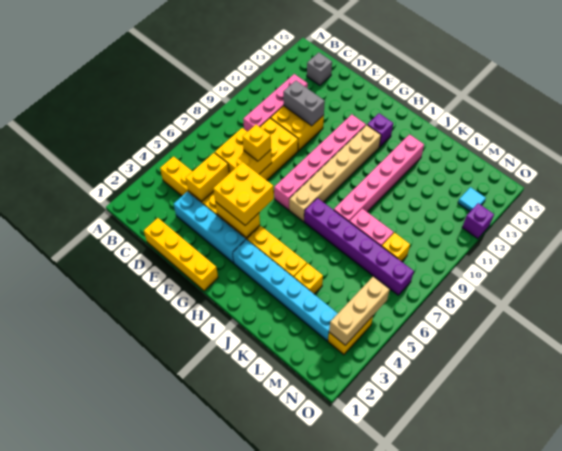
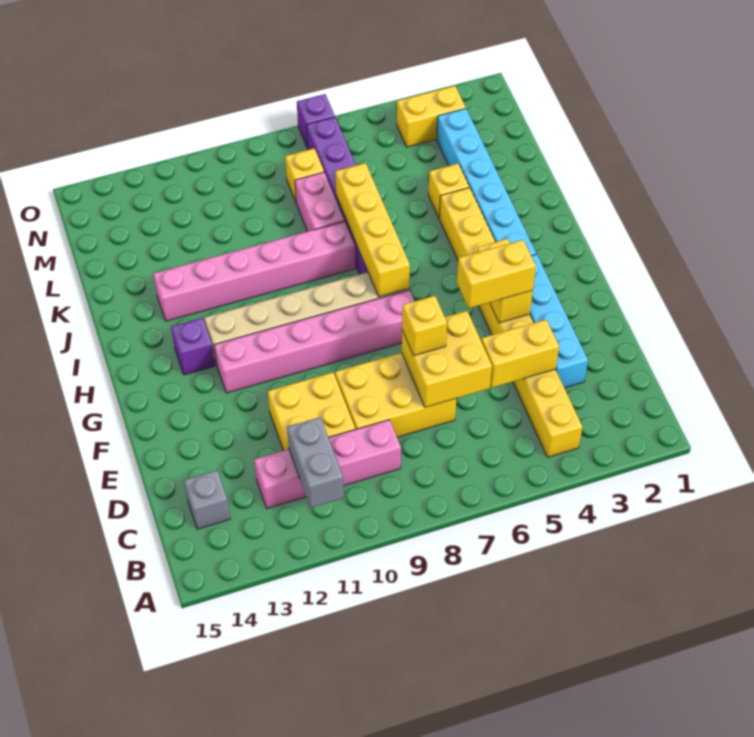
yellow 1x4 brick [144,218,218,291] -> yellow 1x4 brick moved to [335,163,410,297]
grey 1x2 brick [283,81,325,126] -> grey 1x2 brick moved to [287,417,344,508]
yellow 2x2 brick [213,162,274,225] -> yellow 1x2 brick [457,240,536,308]
tan 1x3 brick [329,276,390,345] -> none
cyan 1x1 tile [458,187,486,211] -> none
purple 1x1 brick [462,203,494,239] -> purple 1x1 brick moved to [297,94,335,146]

